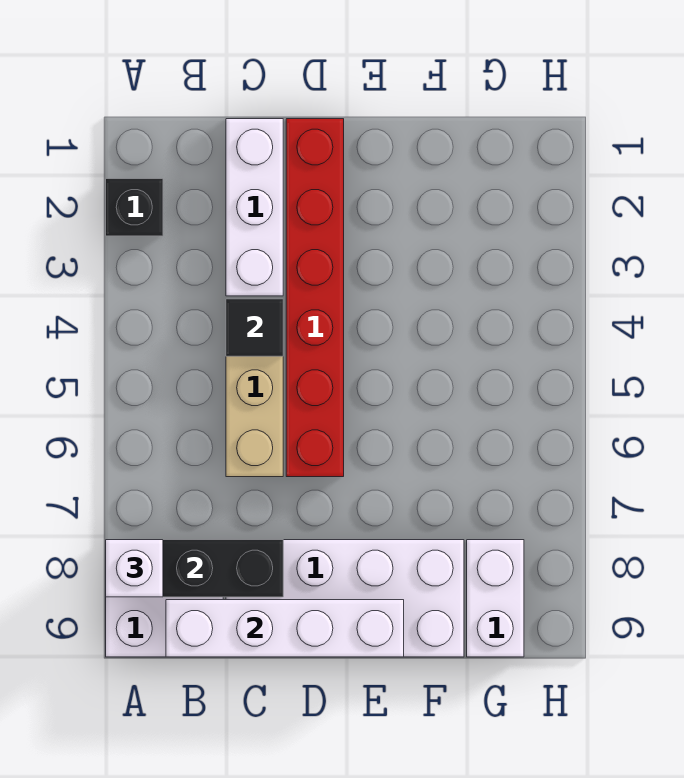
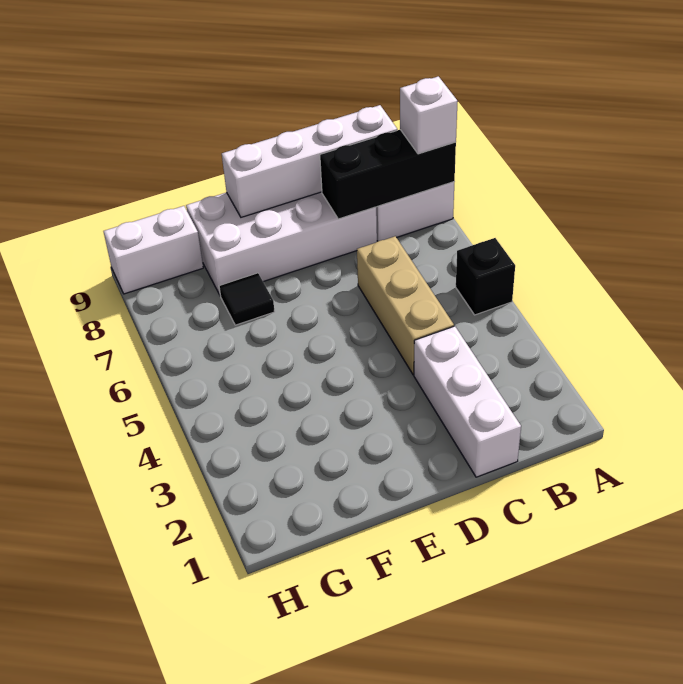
black 1x1 brick [106,179,163,236] -> black 1x1 brick moved to [456,238,515,315]
black 1x1 tile [226,299,283,356] -> black 1x1 tile moved to [219,273,275,325]
red 1x6 brick [286,119,344,477] -> none
white 1x2 brick [467,540,524,657] -> white 1x2 brick turned to [103,206,203,294]

